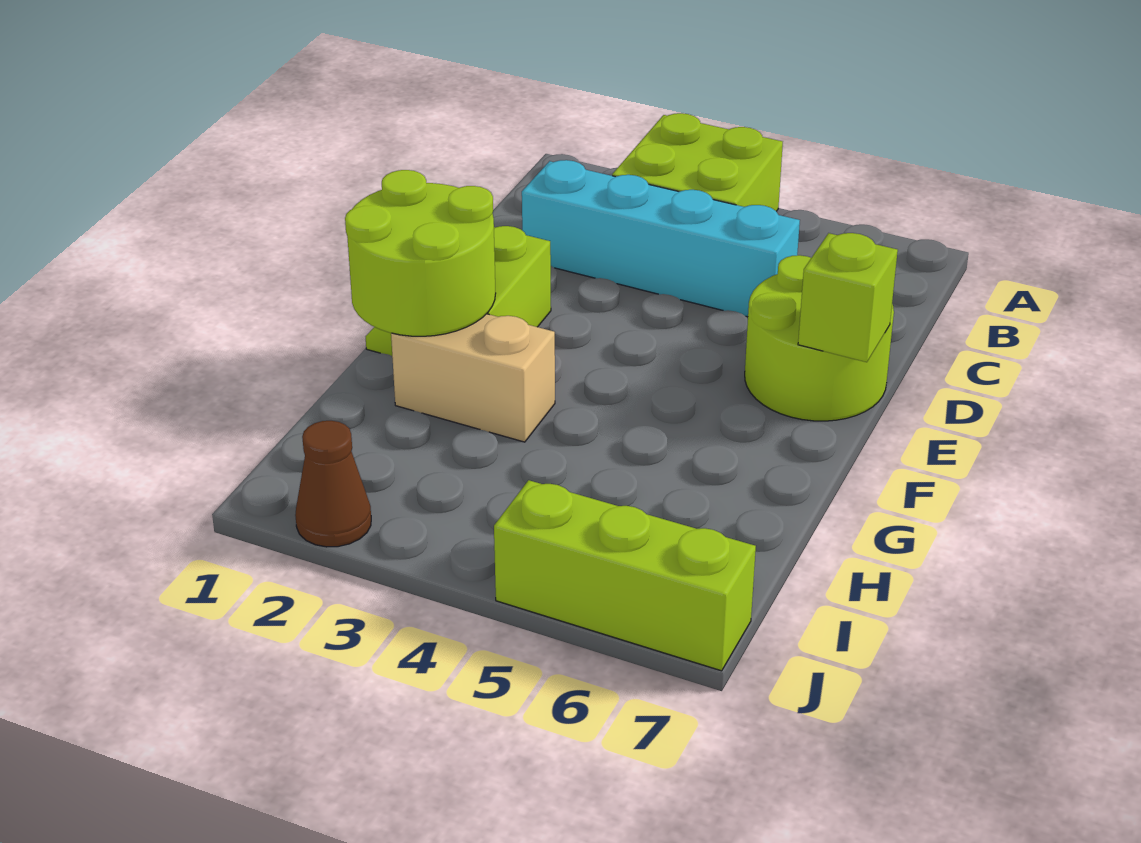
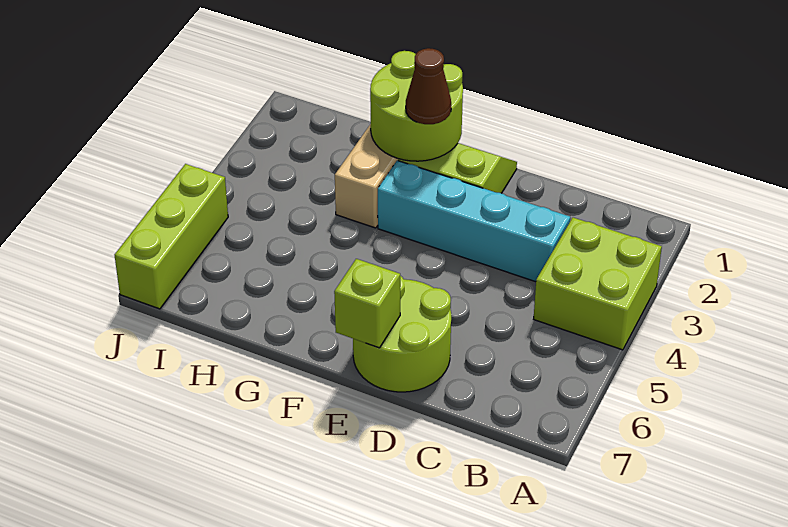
cyan 1x4 brick [522,160,800,317] -> cyan 1x4 brick turned to [378,161,570,282]
brown 1x1 cone [295,421,371,547] -> brown 1x1 cone moved to [406,48,451,124]

